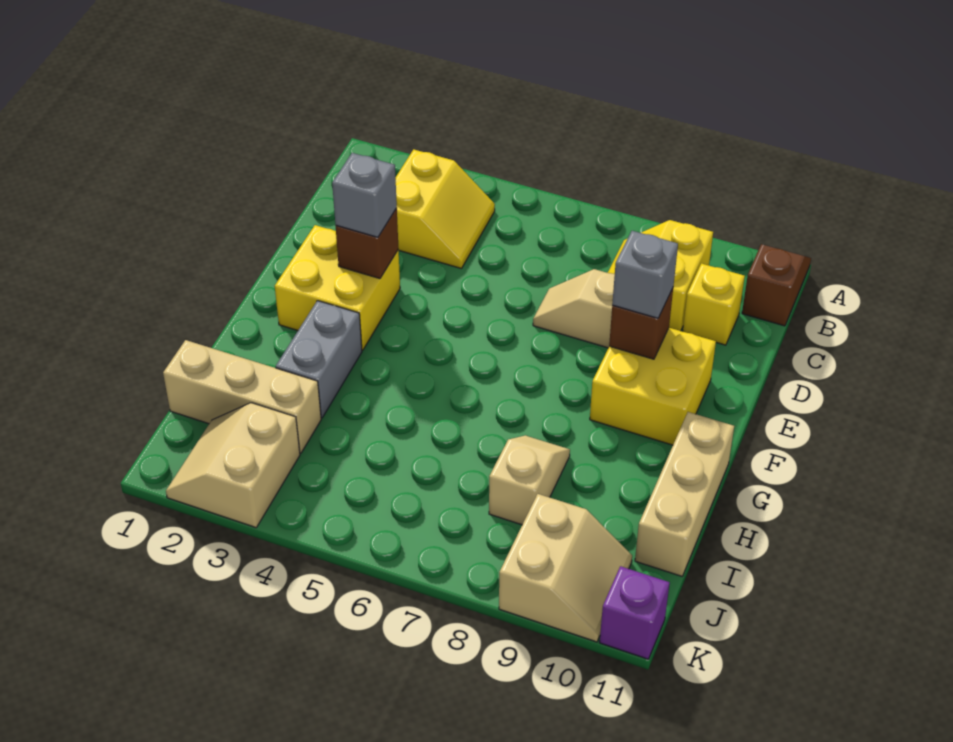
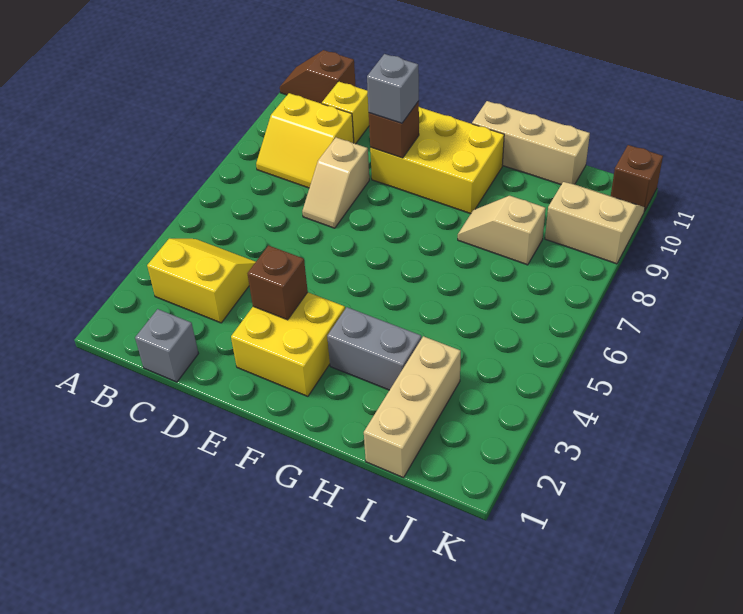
grey 1x1 brick [332,153,397,237] -> grey 1x1 brick moved to [135,309,198,382]
yellow 2x2 brick [590,328,716,445] -> yellow 2x3 brick [370,107,504,214]
tan 2x2 slope [166,403,300,528] -> none
purple 1x1 brick [600,566,670,659] -> brown 1x1 brick [611,145,663,212]

